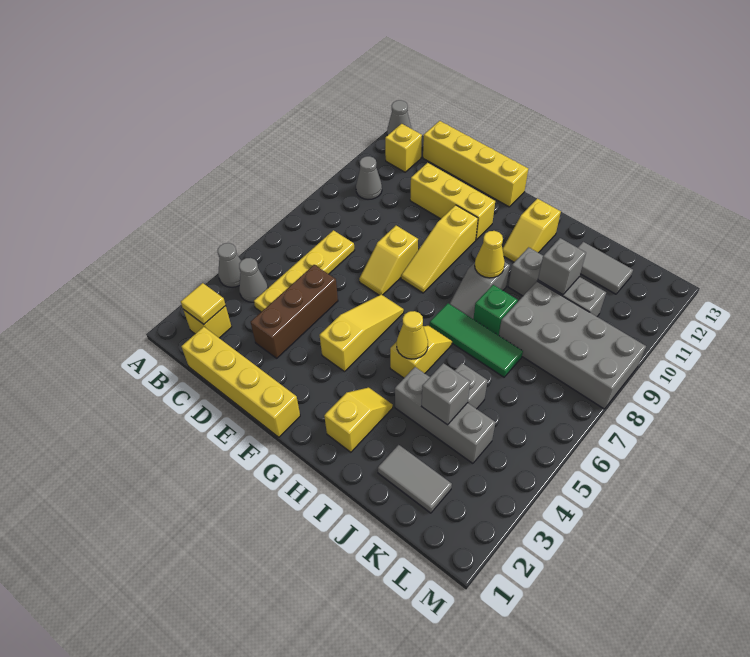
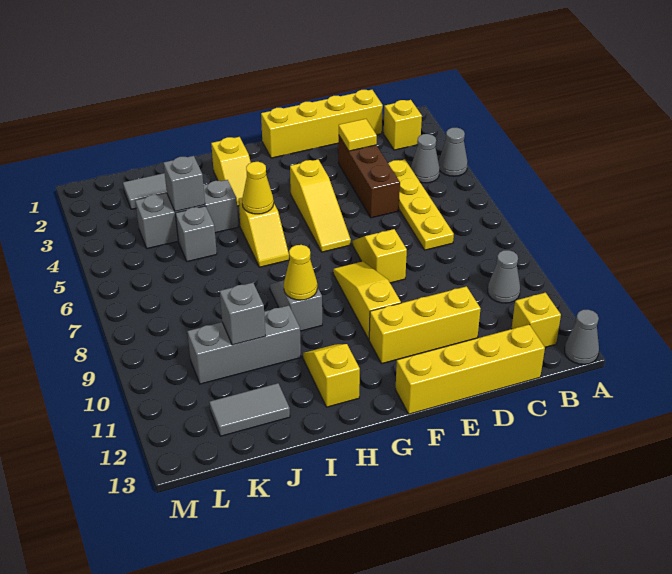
yellow 1x1 tile [181,283,226,324] -> yellow 1x1 tile moved to [339,119,377,151]
green 1x3 tile [430,304,523,377] -> none
green 1x1 brick [473,285,518,335] -> none
grey 2x4 brick [499,281,646,409] -> none

